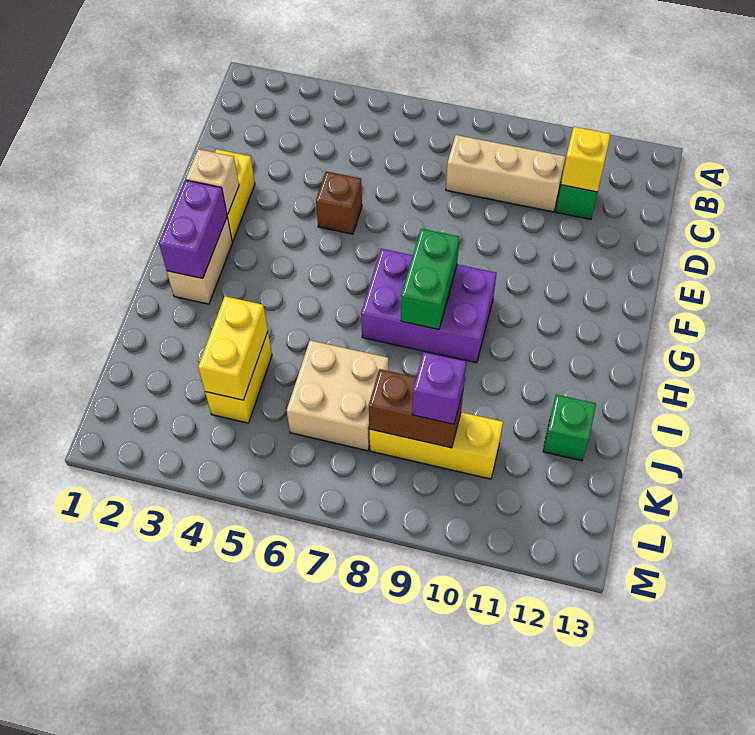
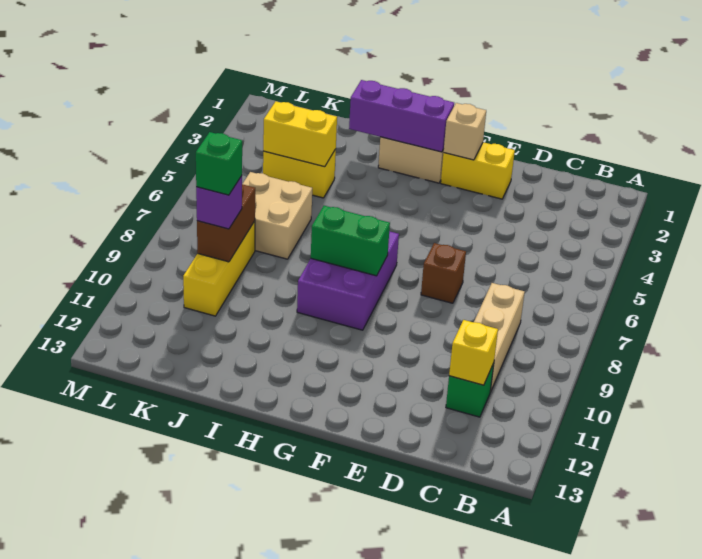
brown 1x1 brick [316,171,362,234] -> brown 1x1 brick moved to [421,243,466,303]
purple 1x2 brick [159,180,227,278] -> purple 1x3 brick [349,80,454,152]
green 1x1 brick [543,395,596,461] -> green 1x1 brick moved to [196,132,242,195]

